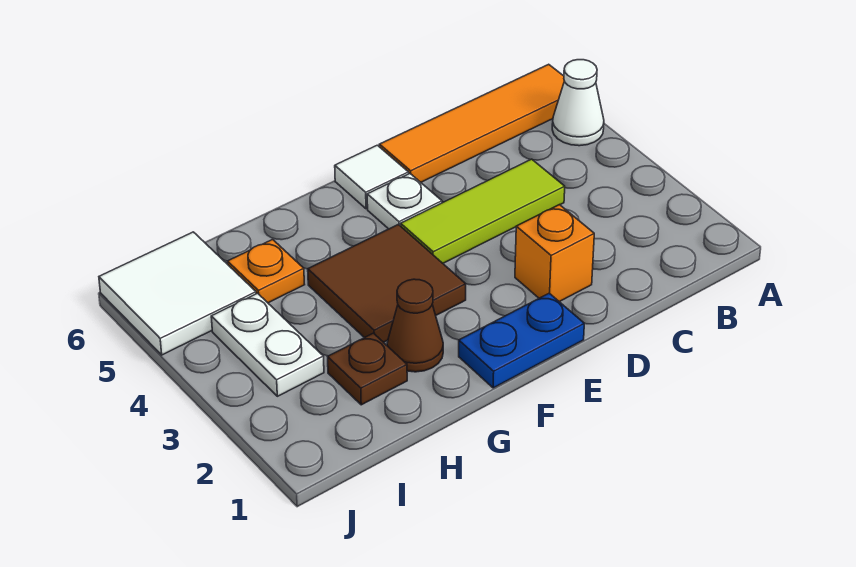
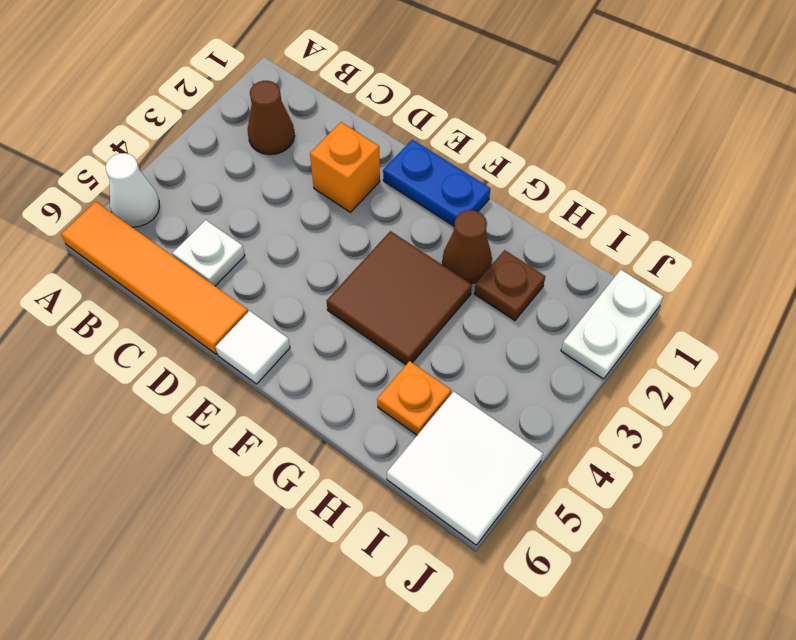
none -> brown 1x1 cone [248,81,295,155]
lime 1x3 tile [401,159,565,263] -> none
white 1x1 plate [367,174,442,229] -> white 1x1 plate moved to [173,220,245,286]
white 1x2 plate [211,293,324,396] -> white 1x2 plate moved to [561,270,663,379]

